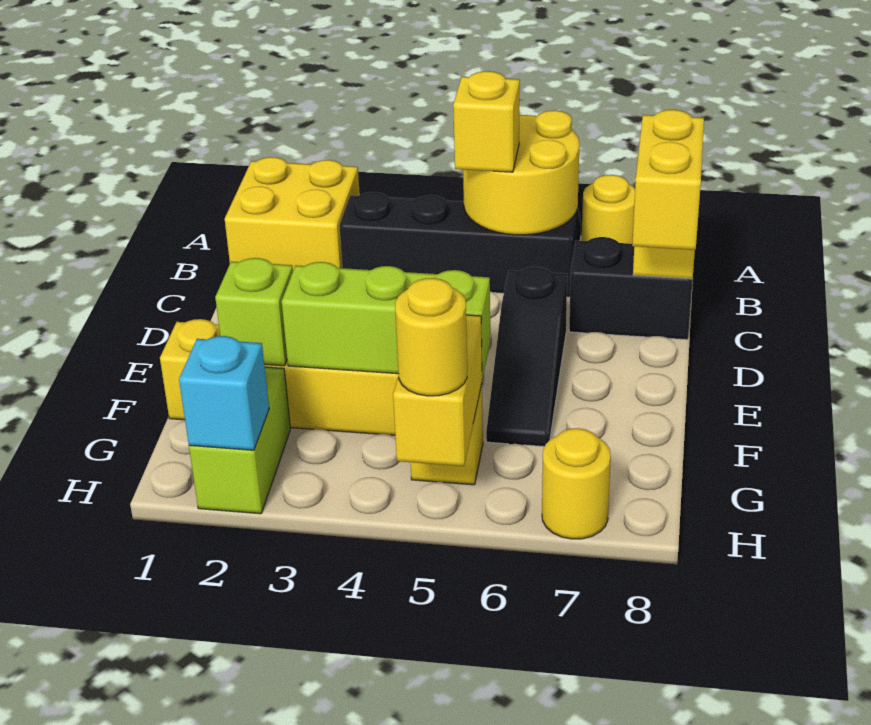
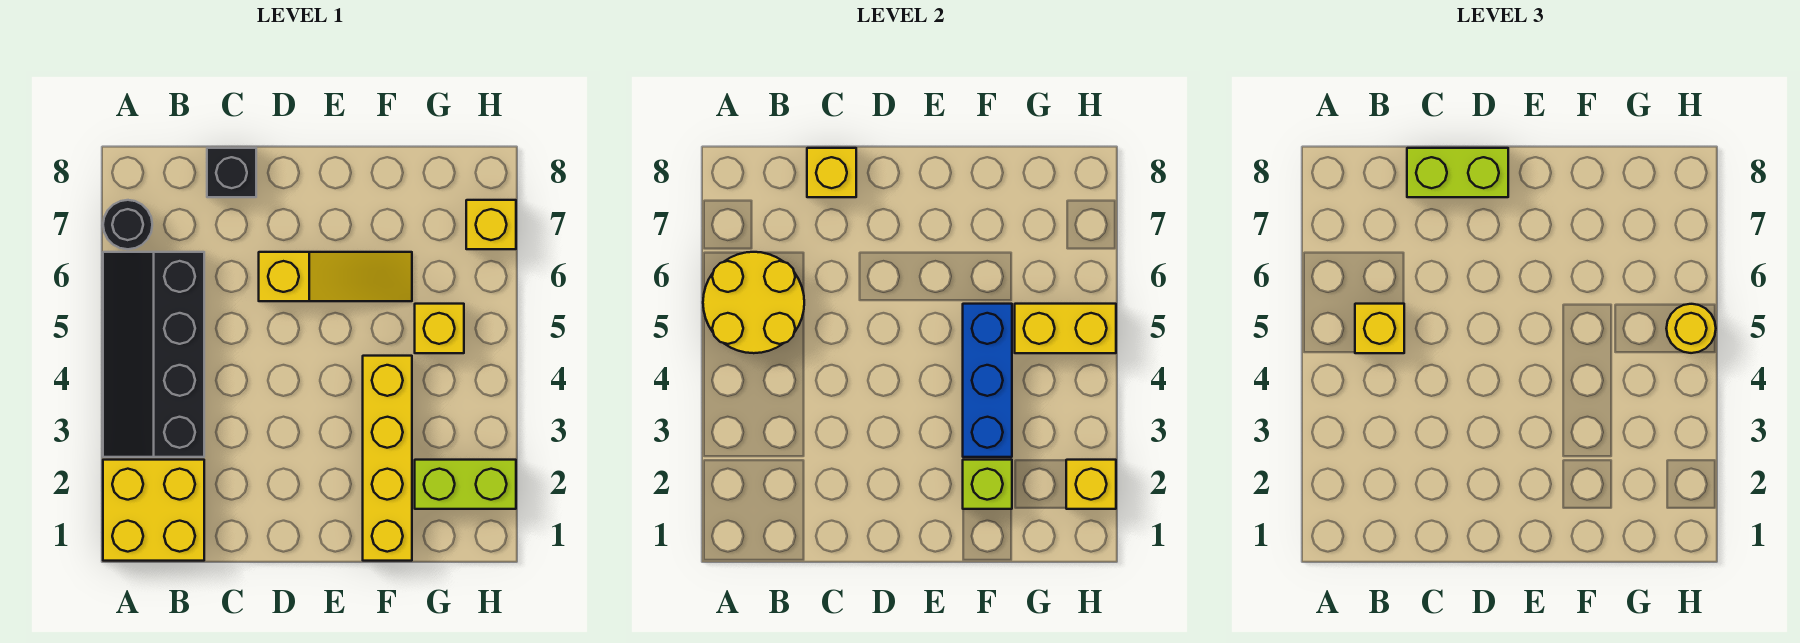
yellow 1x1 round brick [582,175,635,244] -> black 1x1 round brick [103,200,152,249]
black 1x2 brick [569,237,693,340] -> black 1x1 brick [207,148,256,197]
yellow 1x2 brick [632,110,704,250] -> lime 1x2 brick [1407,148,1508,197]
black 1x3 slope [486,267,567,447] -> yellow 1x3 slope [259,252,412,301]
lime 1x3 brick [282,262,490,379] -> blue 1x3 brick [963,304,1012,457]
cyan 1x1 brick [179,336,269,450] -> yellow 1x1 brick [1066,460,1116,509]
yellow 1x1 round brick [542,428,611,539] -> yellow 1x1 brick [466,200,516,249]

